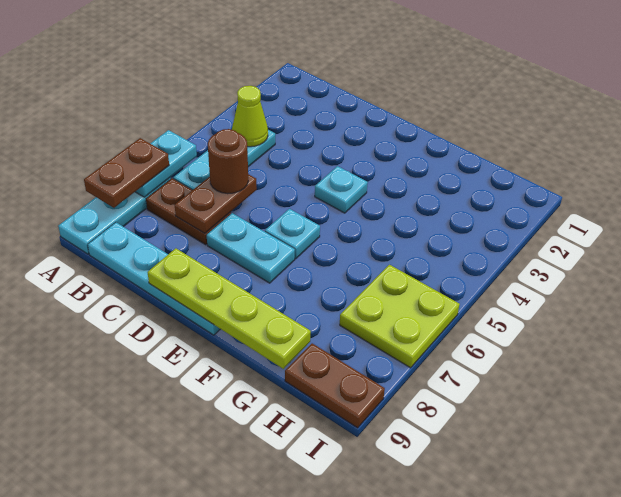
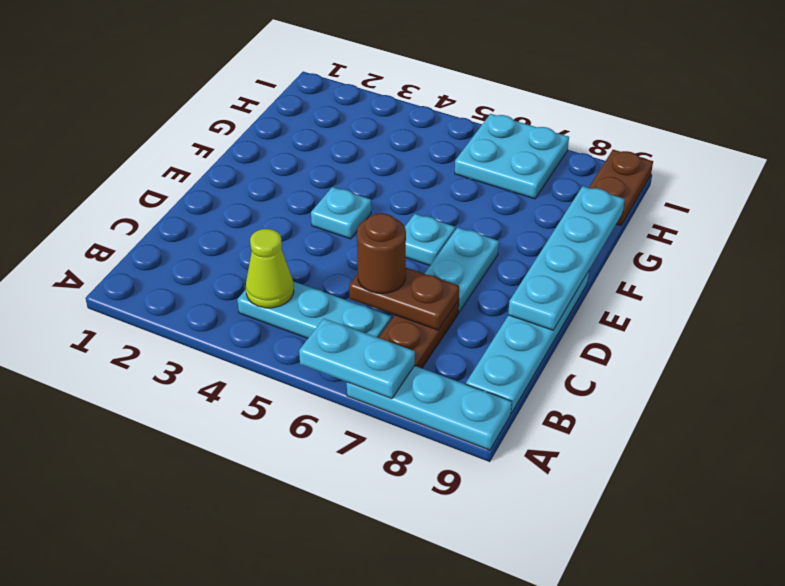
brown 1x2 plate [84,138,169,208] -> none
lime 1x4 plate [147,248,311,369] -> cyan 1x4 plate [508,186,625,330]
lime 2x2 plate [340,265,460,368] -> cyan 2x2 plate [455,114,569,199]

